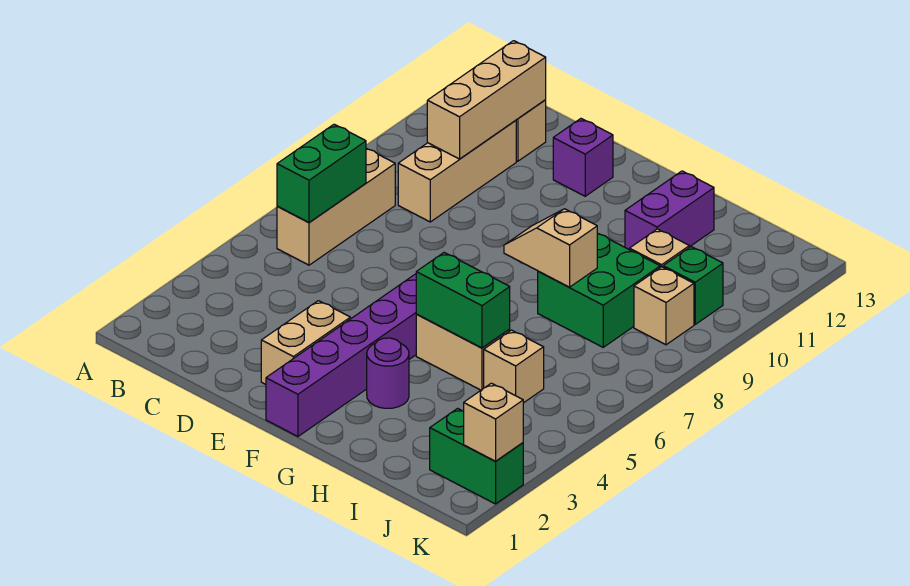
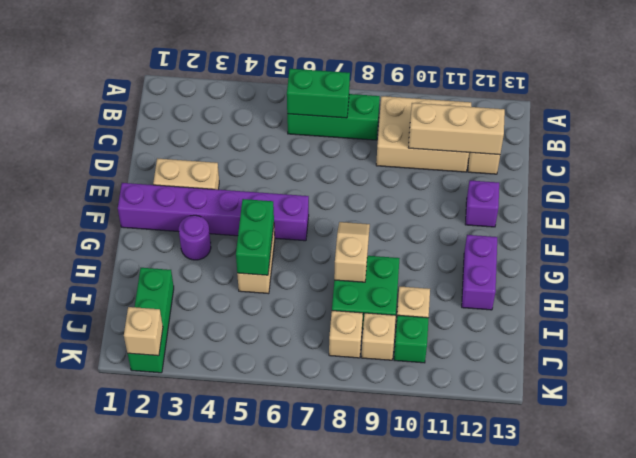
tan 1x3 brick [277,148,395,265] -> green 1x3 brick [287,94,380,140]
tan 1x3 brick [398,120,516,222] -> tan 2x3 brick [376,96,471,172]
purple 1x2 brick [625,171,714,250] -> purple 1x2 brick turned to [462,235,497,310]
tan 1x1 brick [484,330,544,403] -> tan 1x1 brick moved to [329,311,363,358]
green 1x2 brick [430,408,523,504] -> green 1x3 brick [128,268,174,373]

